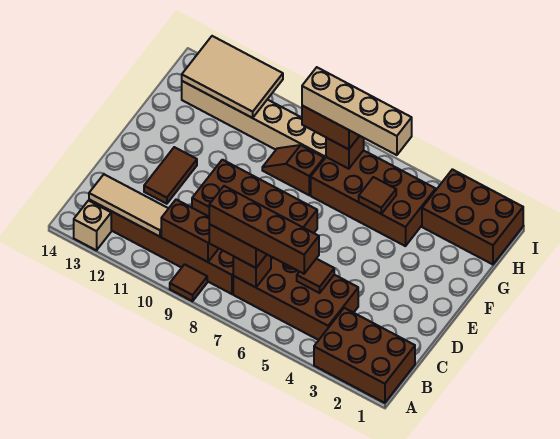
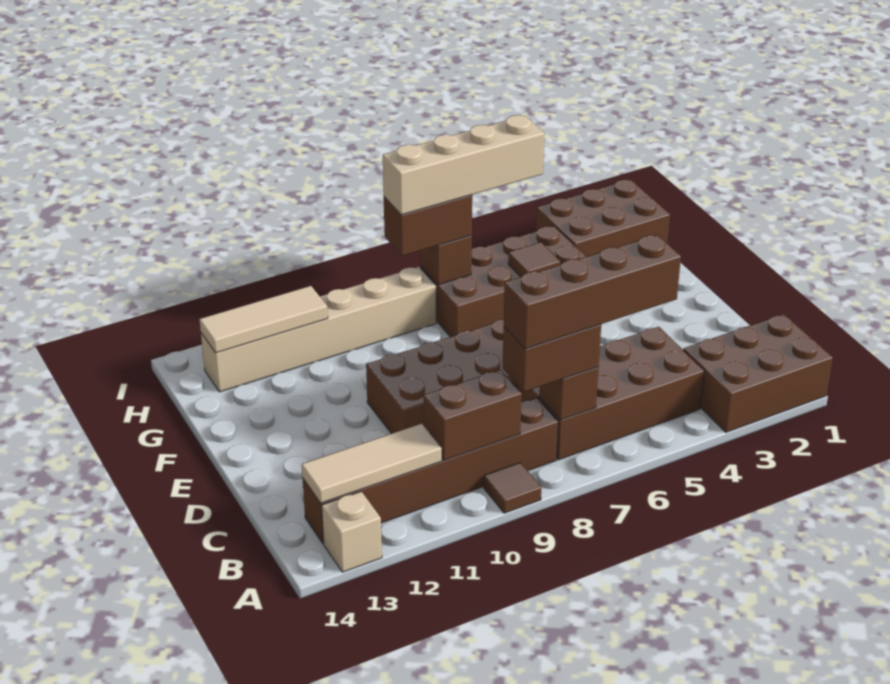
brown 1x1 tile [297,259,334,293] -> none
brown 1x2 tile [144,147,197,204] -> none
brown 1x2 slope [262,145,324,195] -> none
tan 2x3 tile [182,36,283,118] -> tan 1x3 tile [199,286,328,353]

